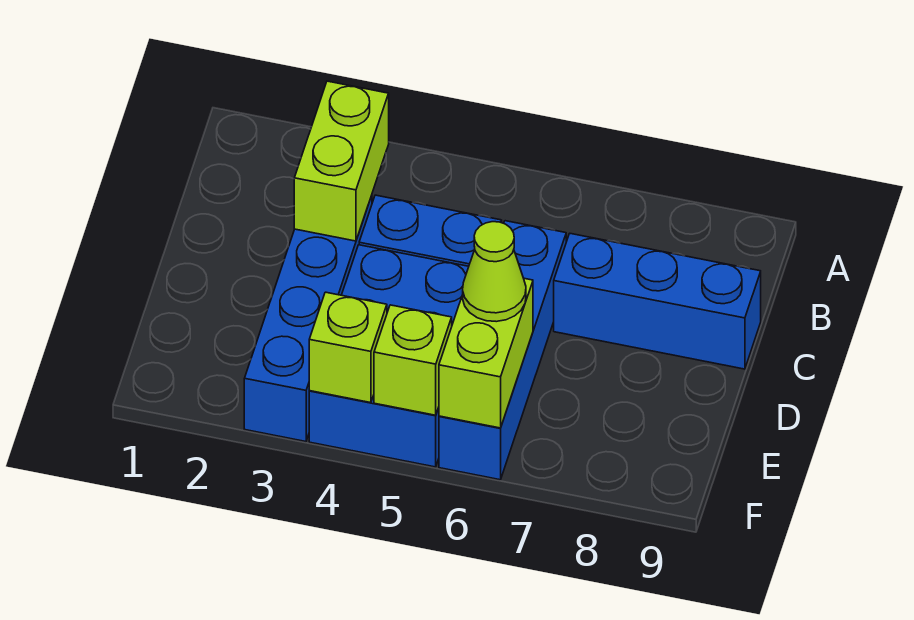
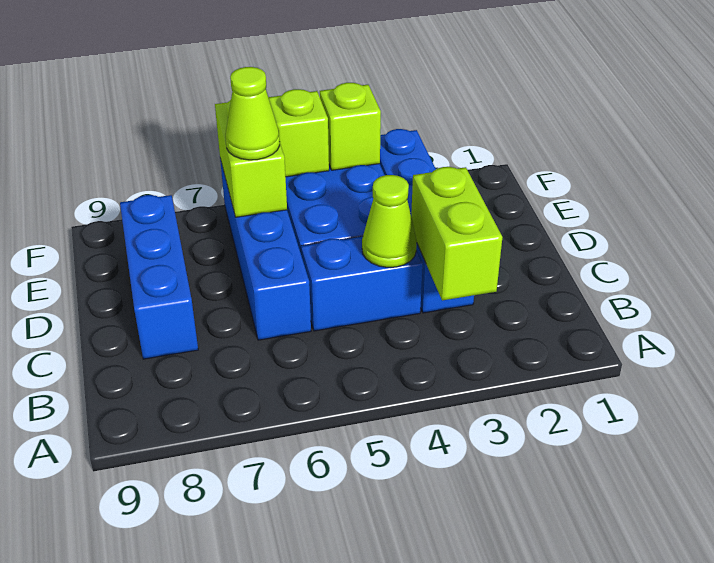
none -> lime 1x1 cone [362,175,417,267]
blue 1x3 brick [554,234,761,369] -> blue 1x3 brick turned to [120,195,198,359]

